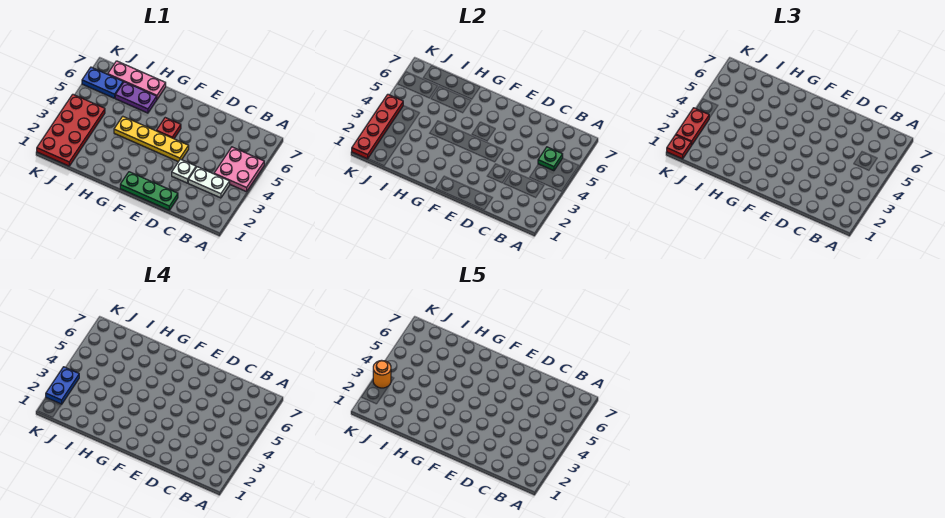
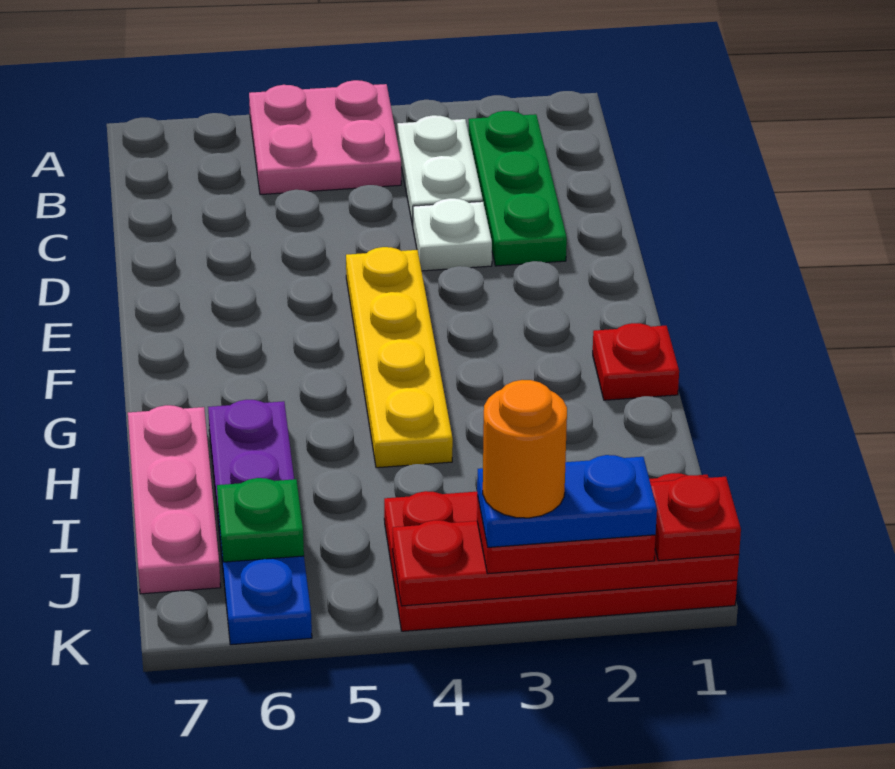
green 1x1 plate [538,147,563,171] -> green 1x1 plate moved to [217,478,304,562]
green 1x3 plate [120,172,178,210] -> green 1x3 plate moved to [469,111,567,266]
red 1x1 plate [156,118,181,139] -> red 1x1 plate moved to [593,323,679,400]

